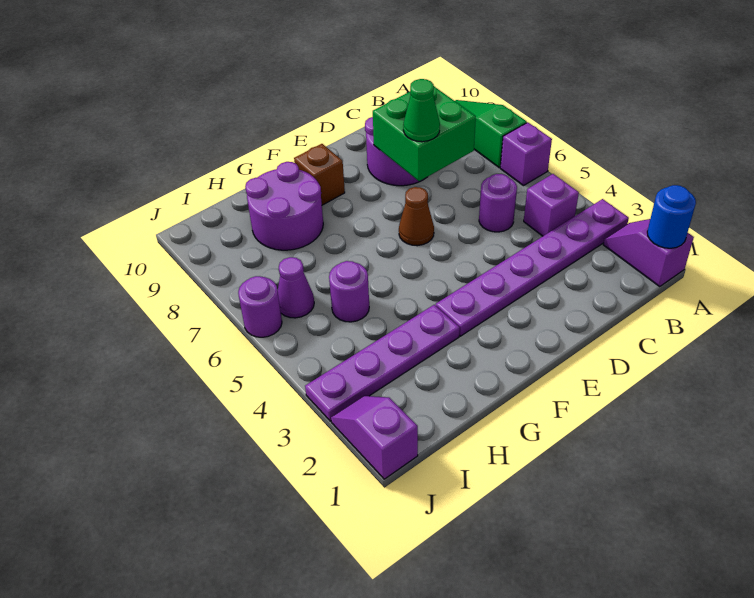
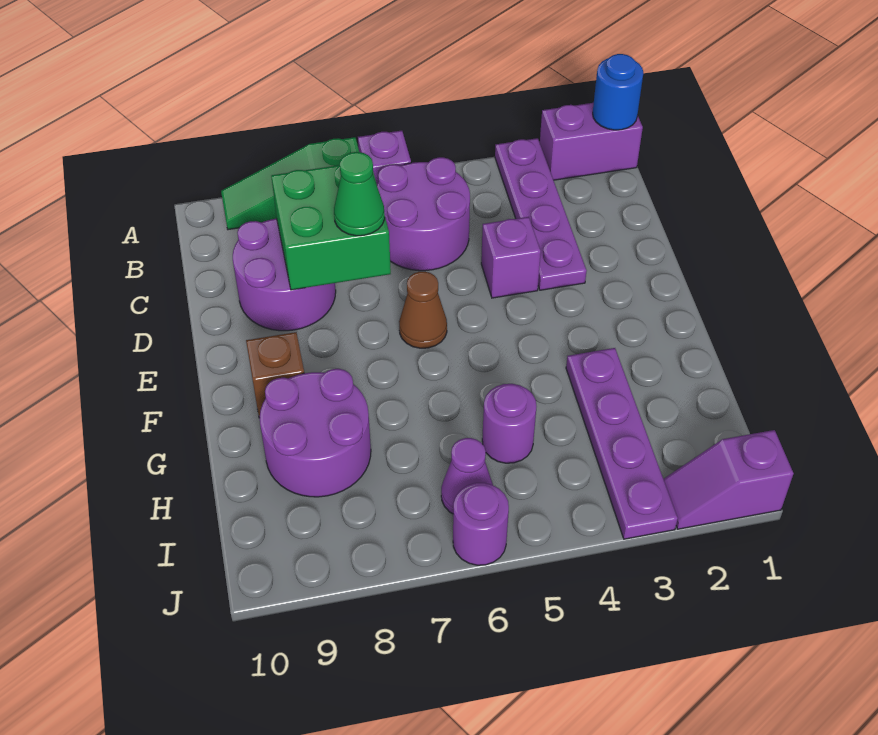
purple 1x2 slope [603,219,694,287] -> purple 1x2 brick [540,103,643,180]
purple 1x6 plate [436,199,629,336] -> purple 1x4 plate [495,138,587,290]
purple 1x1 brick [524,174,579,236] -> purple 1x1 brick moved to [481,217,541,298]
purple 1x1 round brick [479,174,517,232] -> purple 2x2 round brick [377,157,470,271]

